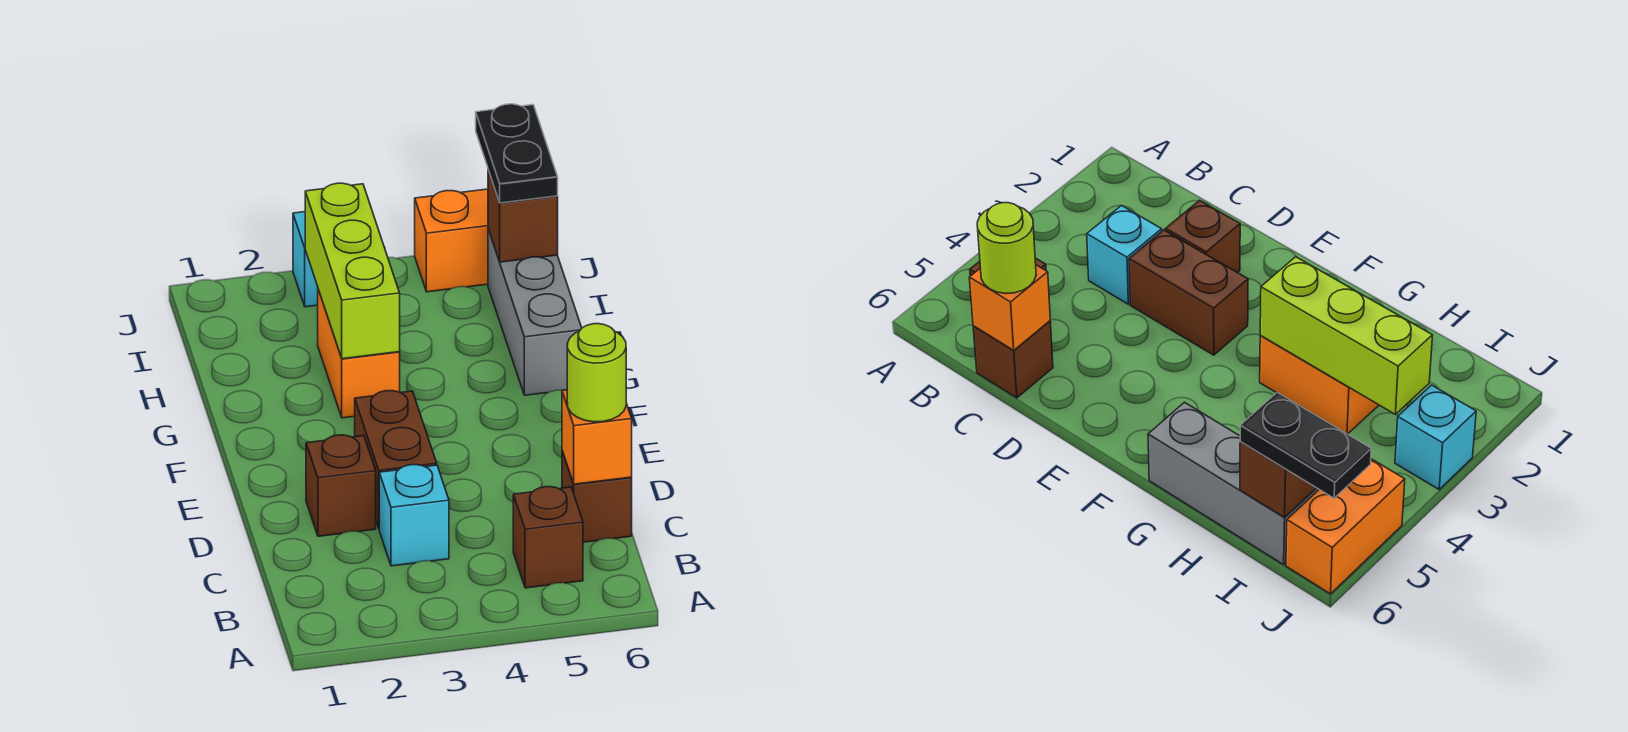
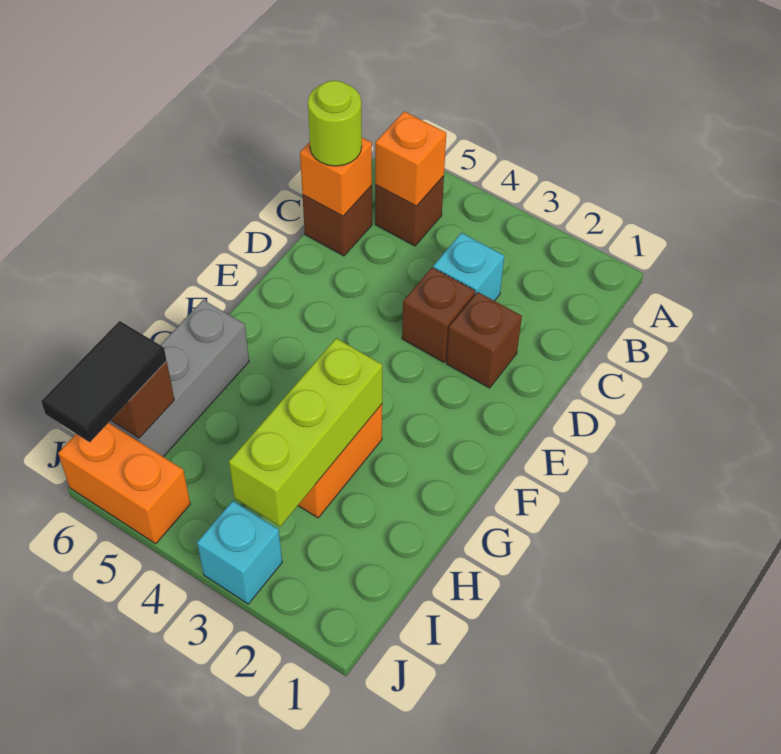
none -> orange 1x1 brick [375,111,446,206]
brown 1x2 brick [355,391,437,528] -> brown 1x1 brick [402,267,475,362]
black 1x2 plate [476,104,558,203] -> black 1x2 tile [41,321,167,442]

